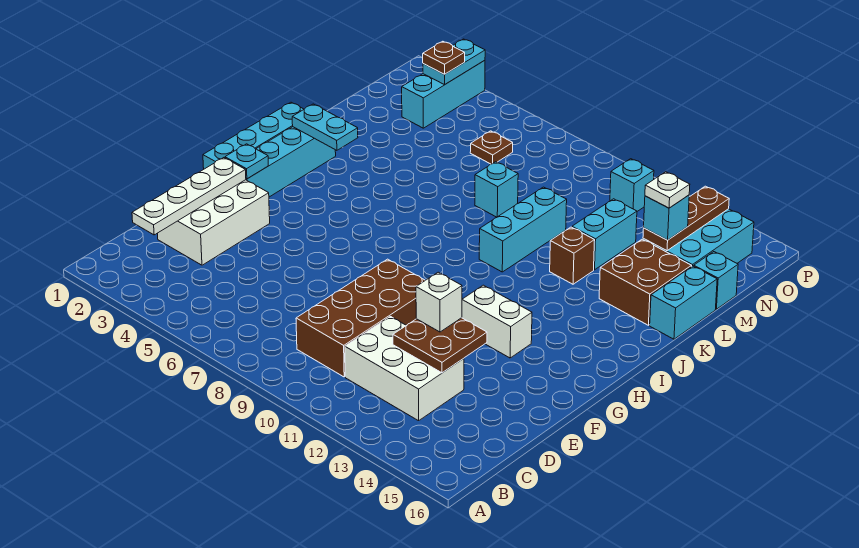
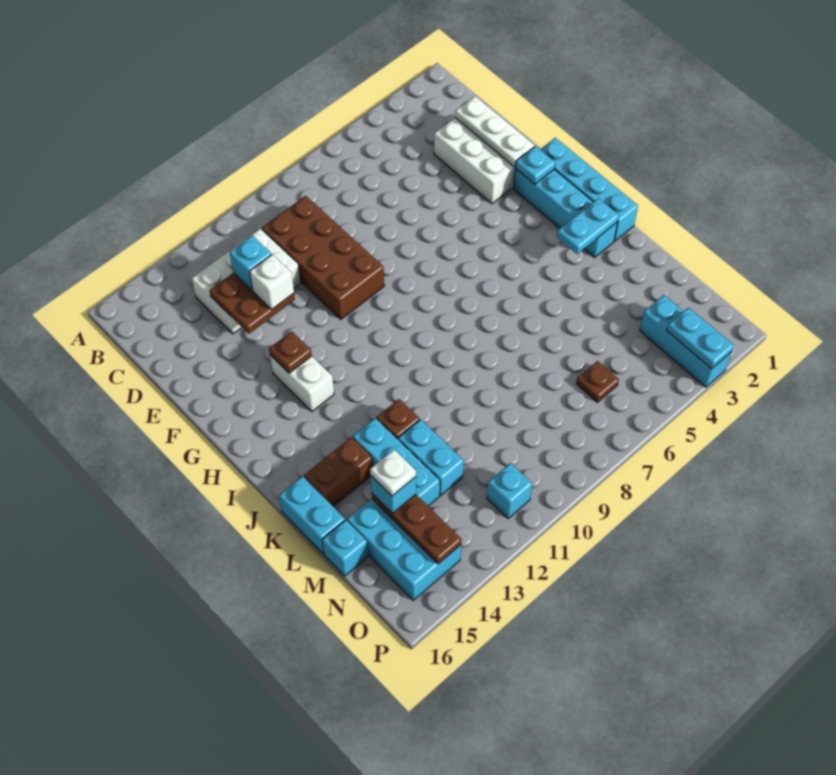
white 1x4 plate [132,158,246,235] -> white 1x3 plate [455,96,535,167]
white 1x2 brick [462,285,532,358] -> white 1x2 brick turned to [270,355,334,412]
cyan 1x3 brick [479,187,567,272] -> cyan 1x3 brick moved to [353,418,440,506]
brown 2x2 brick [599,239,691,325] -> brown 1x2 brick [304,437,373,506]
cyan 1x1 brick [475,162,518,217] -> cyan 1x1 brick moved to [230,236,271,290]
brown 1x1 plate [423,41,465,74] -> brown 1x1 plate moved to [269,331,312,373]

